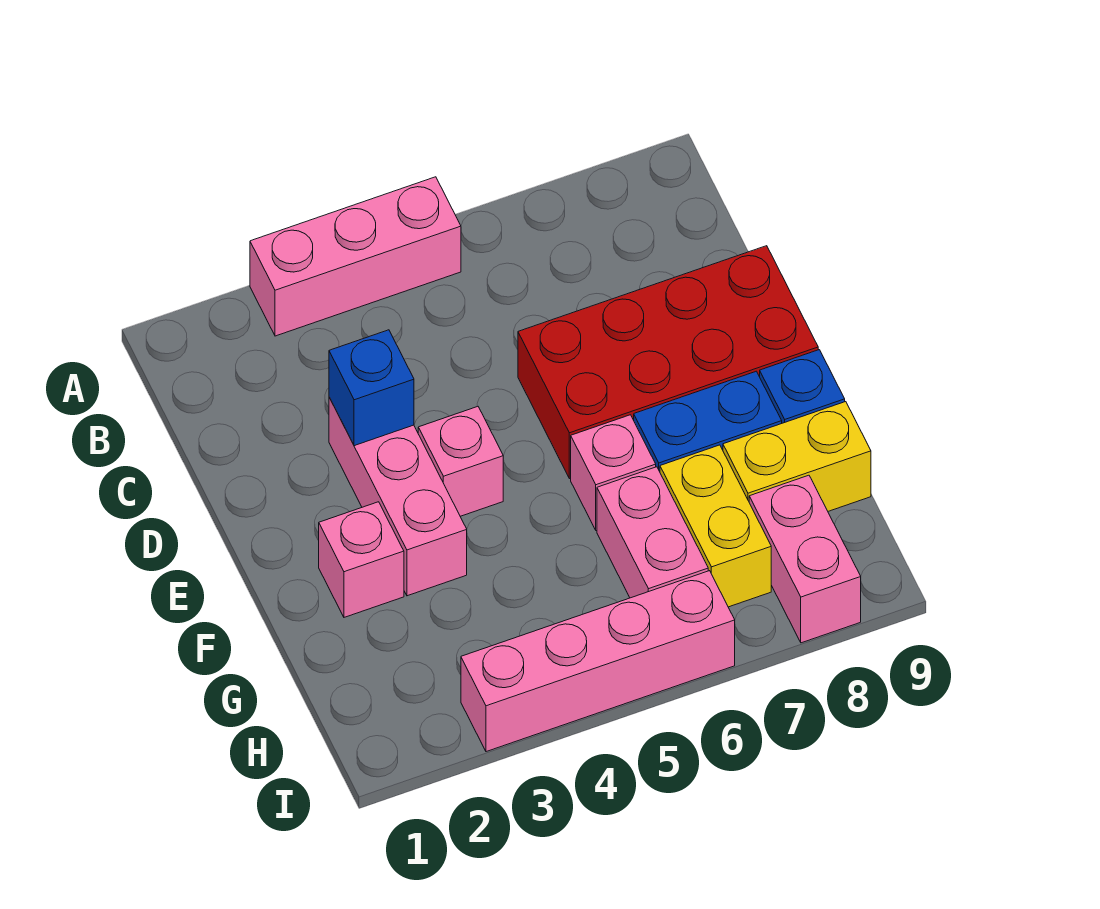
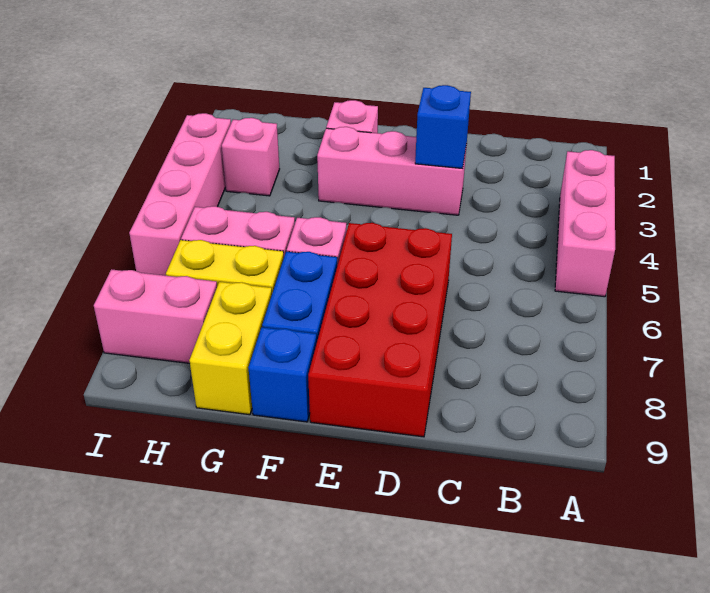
pink 1x1 brick [418,406,503,516] -> pink 1x1 brick moved to [222,118,279,196]

